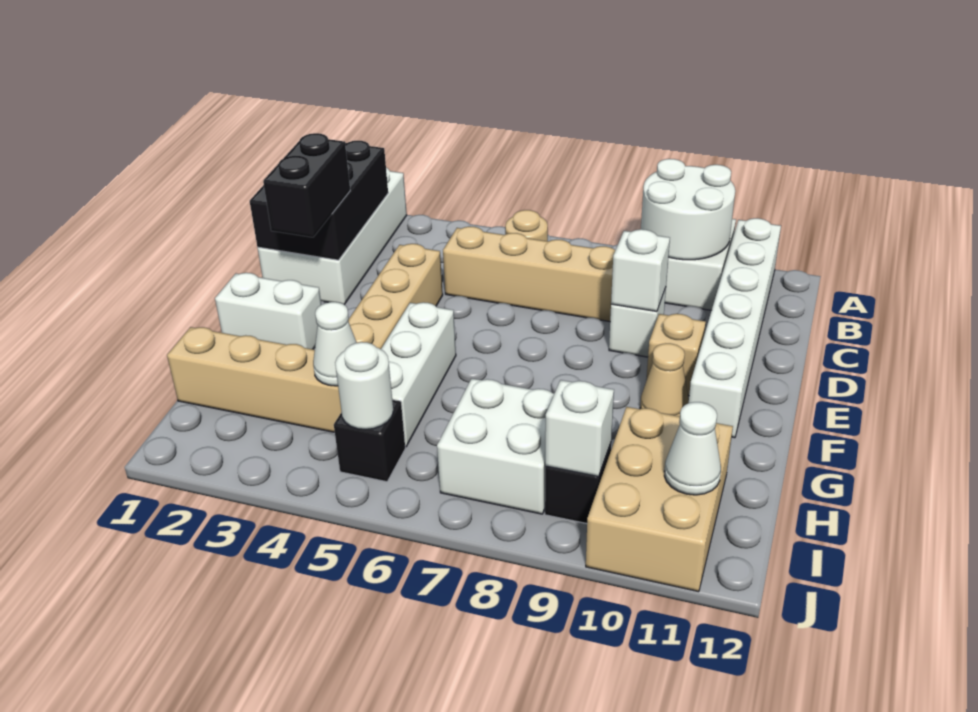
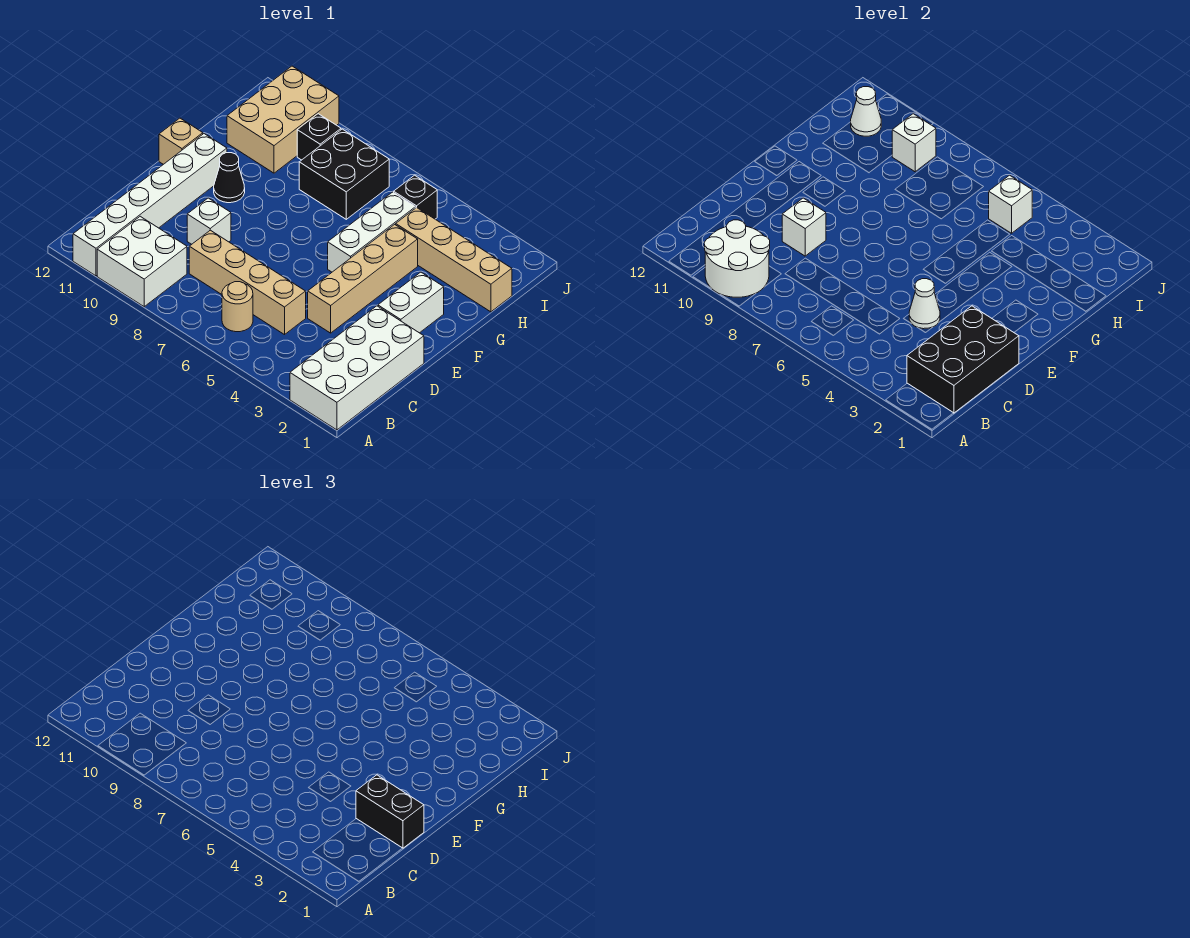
black 1x2 brick [263,133,350,237] -> black 1x2 brick turned to [356,775,424,848]
tan 1x1 brick [646,314,706,396] -> tan 1x1 brick moved to [159,118,203,164]
white 1x2 brick [215,273,321,349] -> white 1x2 brick turned to [378,272,444,333]
tan 1x1 cone [640,343,689,416] -> black 1x1 cone [214,153,245,203]
white 1x1 cone [313,302,357,386] -> white 1x1 cone moved to [909,279,940,329]
white 2x2 brick [437,379,554,514] -> black 2x2 brick [299,129,389,219]
white 1x1 round brick [335,342,393,430] -> white 1x1 brick [989,175,1032,233]

